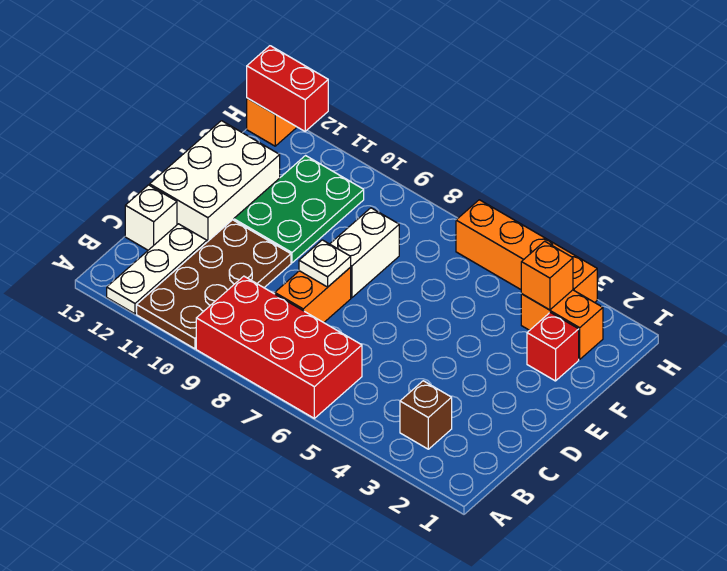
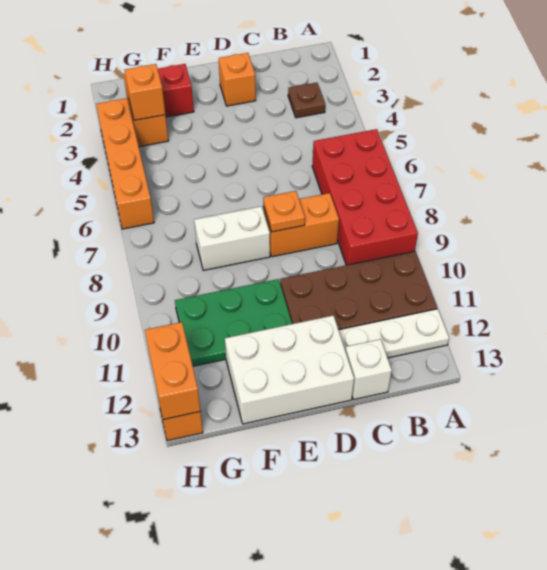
brown 1x1 brick [400,381,452,449] -> brown 1x1 plate [288,83,325,118]
none -> orange 1x1 brick [219,53,256,106]
white 1x1 plate [299,240,351,287] -> orange 1x1 plate [263,191,305,232]
red 1x2 brick [247,46,328,131] -> orange 1x2 brick [145,322,200,420]

